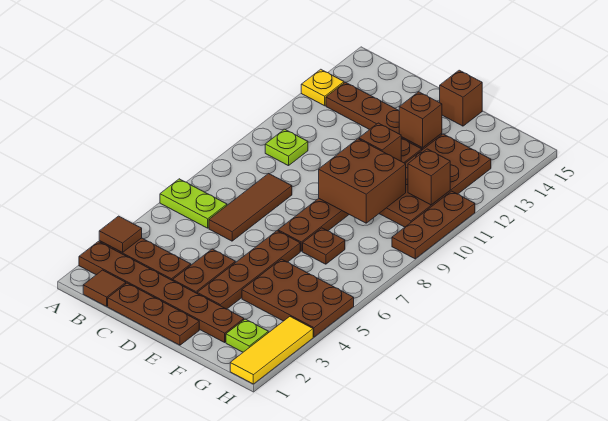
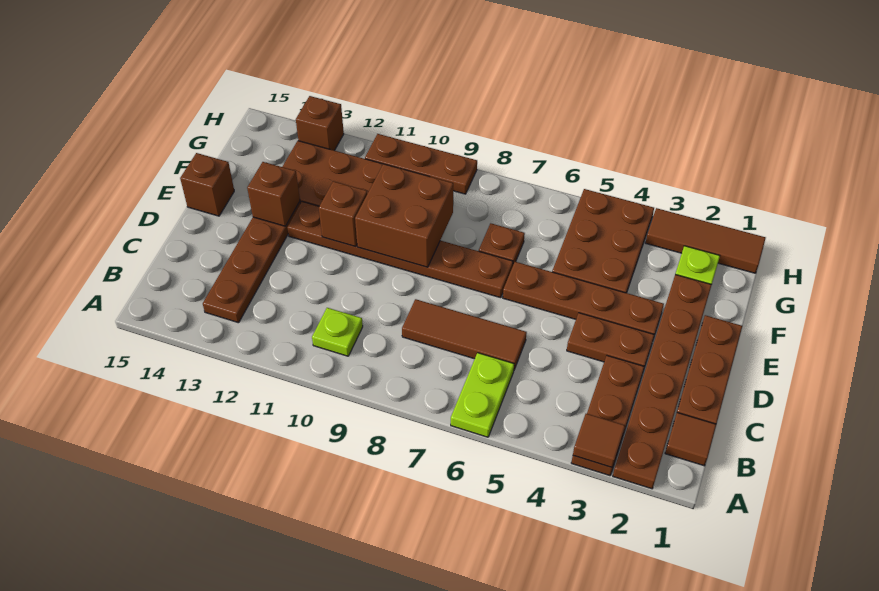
yellow 1x1 plate [301,69,344,106] -> none
brown 1x1 brick [408,149,450,205] -> brown 1x1 brick moved to [296,96,344,150]
yellow 1x3 tile [230,317,313,384] -> brown 1x3 tile [646,208,766,273]

